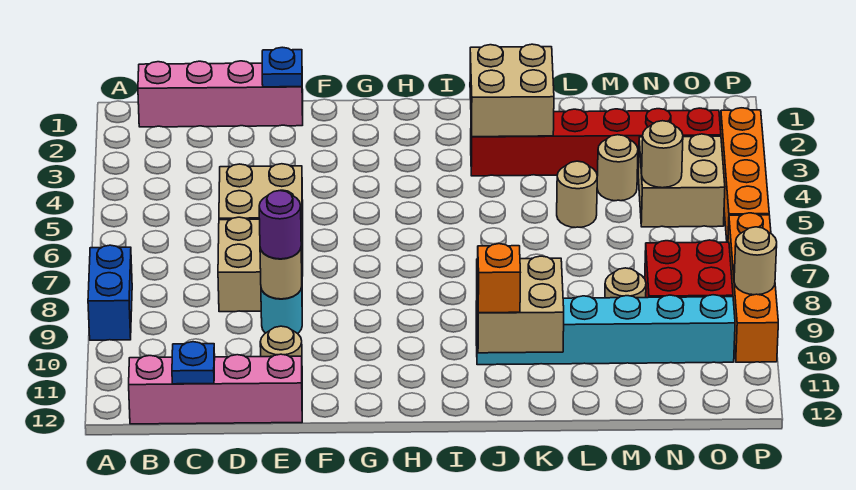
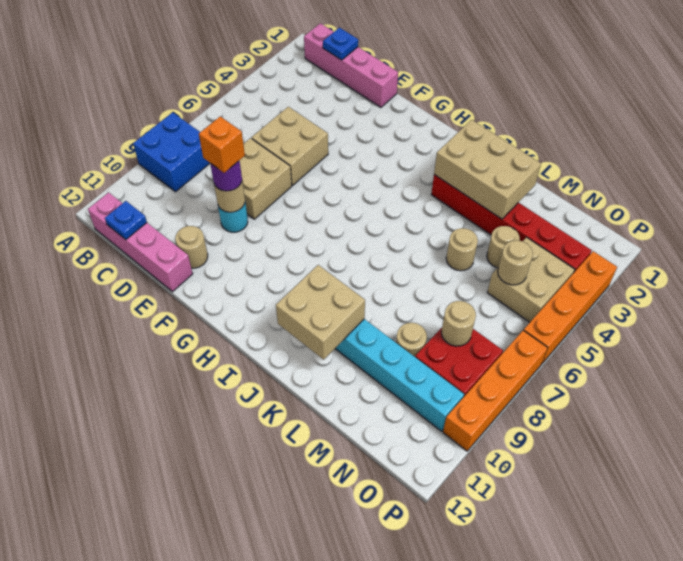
blue 1x2 brick [88,245,132,340] -> blue 2x2 brick [133,112,210,192]
blue 1x1 plate [262,47,302,87] -> blue 1x1 plate moved to [323,28,358,60]
tan 2x2 brick [470,44,554,137] -> tan 2x3 brick [434,120,541,219]
orange 1x1 brick [478,244,520,313] -> orange 1x1 brick moved to [199,116,245,173]
tan 1x1 round brick [734,227,777,295] -> tan 1x1 round brick moved to [441,301,476,346]

